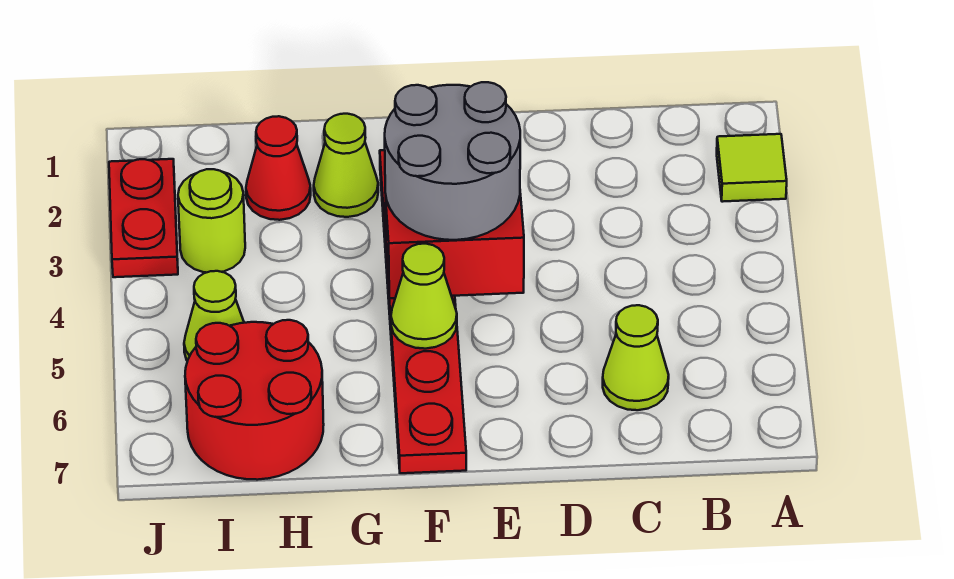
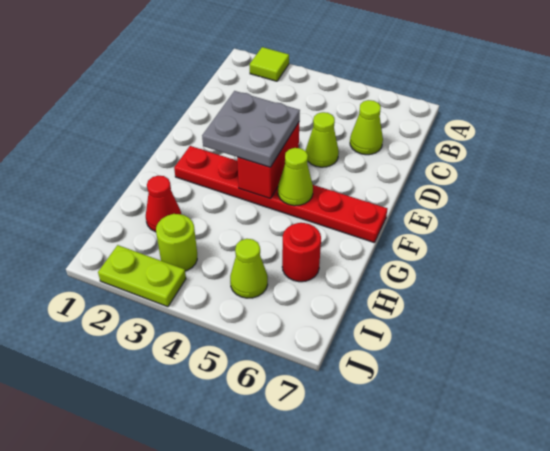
grey 2x2 round brick [385,82,520,240] -> grey 2x2 plate [202,91,300,167]
lime 1x1 cone [314,114,378,217] -> lime 1x1 cone moved to [306,112,339,167]
red 2x2 round brick [185,320,324,480] -> red 1x1 round brick [282,223,321,282]
red 1x2 plate [109,159,178,277] -> lime 1x2 plate [98,245,186,307]

